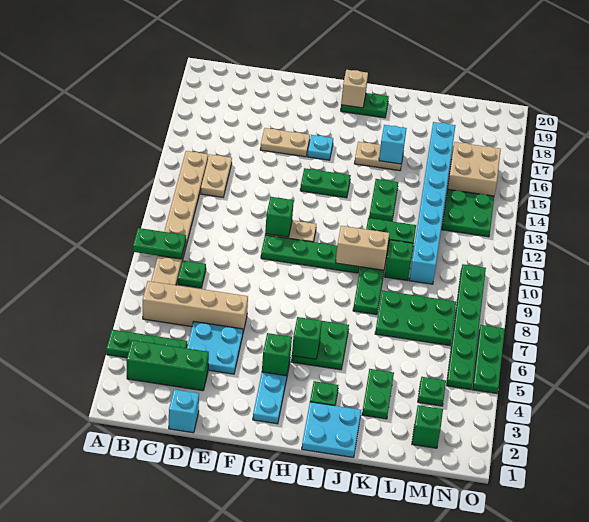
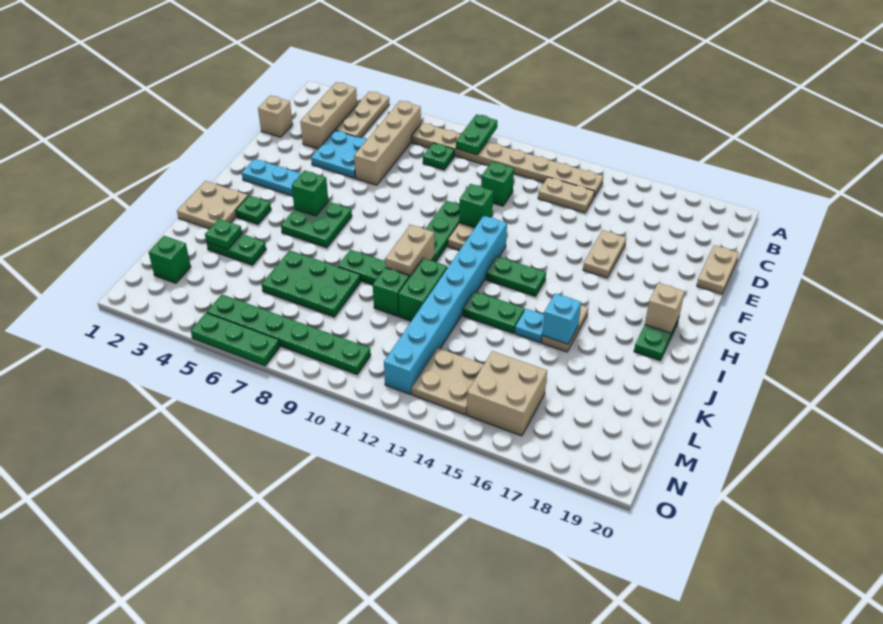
green 1x3 plate [106,330,187,358] -> tan 1x3 plate [336,91,389,138]
green 1x3 brick [127,340,209,391] -> tan 1x3 brick [300,82,357,149]
cyan 1x1 brick [169,389,199,433] -> tan 1x1 brick [258,96,293,137]
none -> tan 1x2 plate [697,245,739,294]
green 1x1 brick [262,333,292,376] -> green 1x1 brick moved to [481,162,514,206]
green 1x2 plate [300,168,351,198] -> green 1x2 plate turned to [486,256,546,296]
cyan 1x1 plate [307,135,333,160] -> cyan 1x1 plate moved to [515,309,544,343]
cyan 2x2 plate [302,402,361,458] -> tan 2x2 plate [177,181,248,229]
green 2x3 plate [375,290,456,346] -> green 2x3 plate turned to [262,250,361,317]
cyan 1x8 brick [409,122,455,284] -> cyan 1x8 brick turned to [384,216,507,394]
green 1x1 plate [418,377,446,406] -> green 1x1 plate moved to [205,219,242,249]
green 2x2 plate [442,189,494,237] -> tan 2x2 plate [412,348,484,415]

